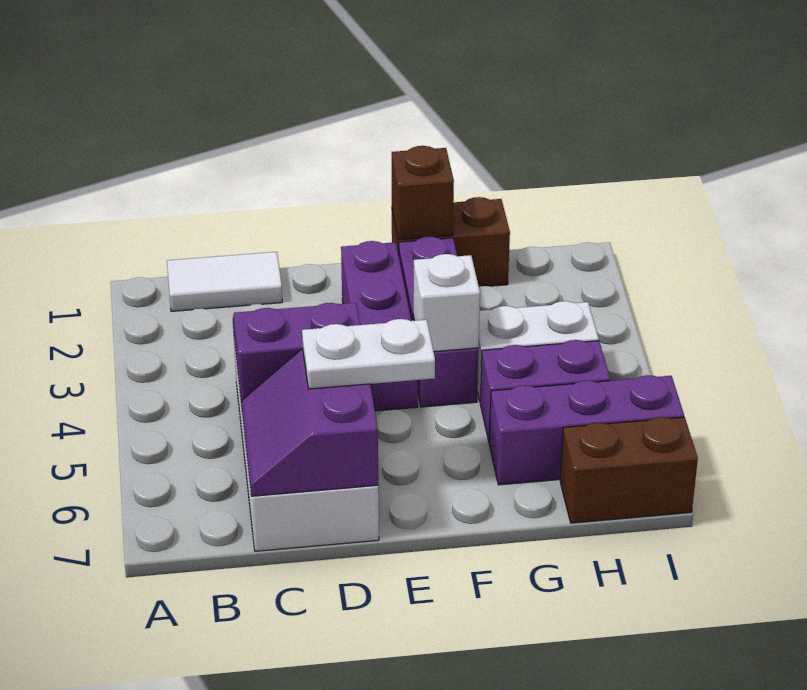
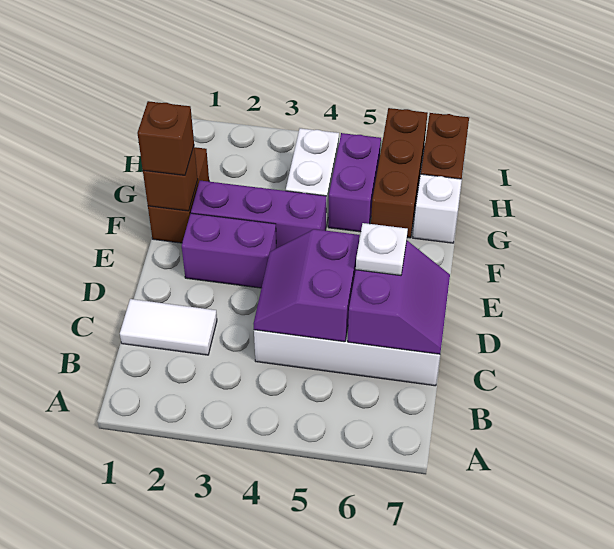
white 1x2 tile [167,252,282,311] -> white 1x2 tile turned to [120,299,217,355]
purple 2x2 slope [241,349,378,496] -> purple 2x2 slope turned to [348,241,450,354]
white 1x2 plate [302,319,435,389] -> white 1x1 plate [356,223,408,275]
purple 1x3 brick [341,241,418,411] -> purple 1x2 brick [182,213,276,288]
none -> brown 1x1 brick [137,101,194,175]
white 1x1 brick [413,254,480,352] -> white 1x1 brick moved to [413,174,462,243]
purple 1x3 brick [489,375,684,485] -> brown 1x3 brick [371,108,428,238]

